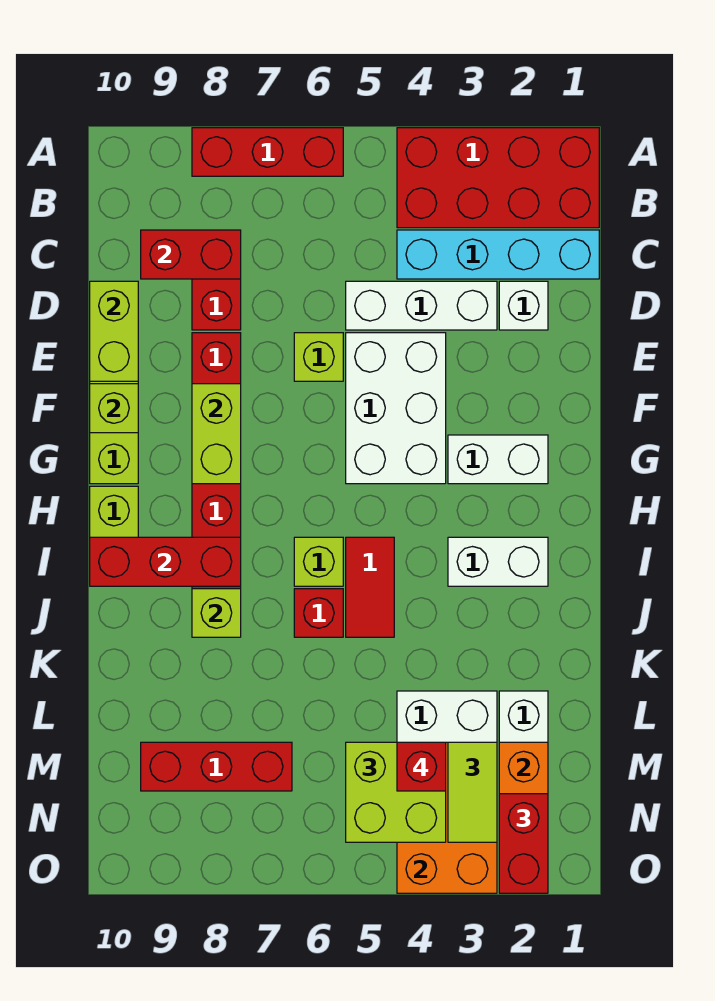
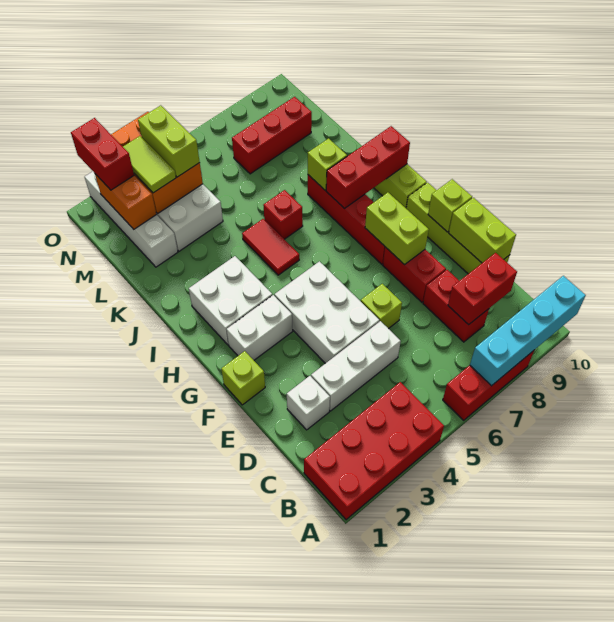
cyan 1x4 brick [397,230,599,279] -> cyan 1x4 brick moved to [470,276,586,386]
white 1x2 brick [448,537,548,586] -> white 2x2 brick [189,256,272,345]
lime 1x1 brick [294,537,343,586] -> lime 1x1 brick moved to [221,351,265,405]
lime 2x2 brick [346,742,446,842] -> lime 1x2 brick [138,105,200,177]
red 1x1 brick [397,742,446,791] -> none

